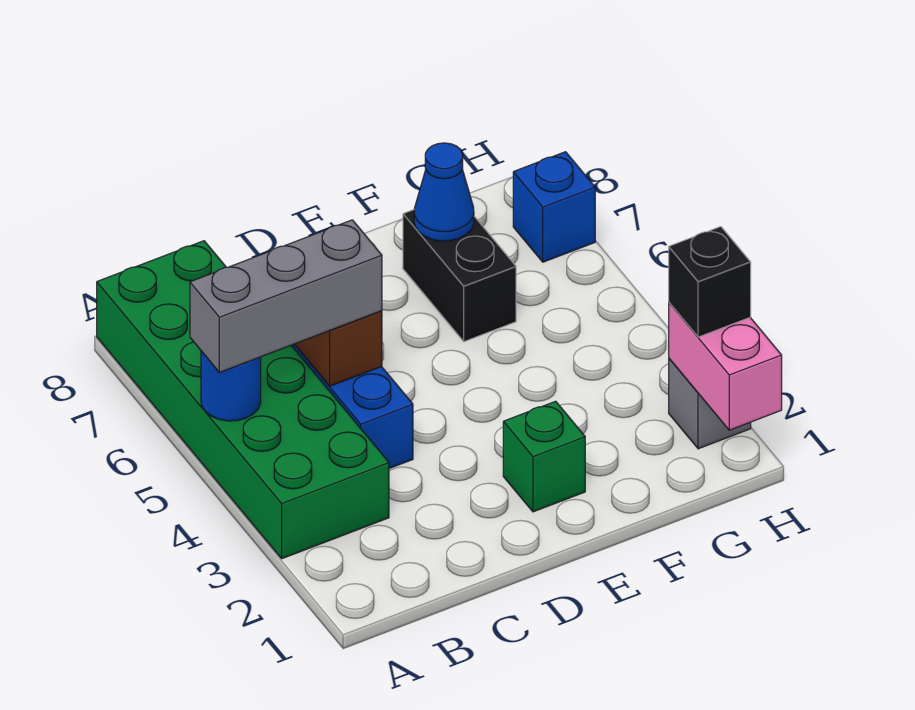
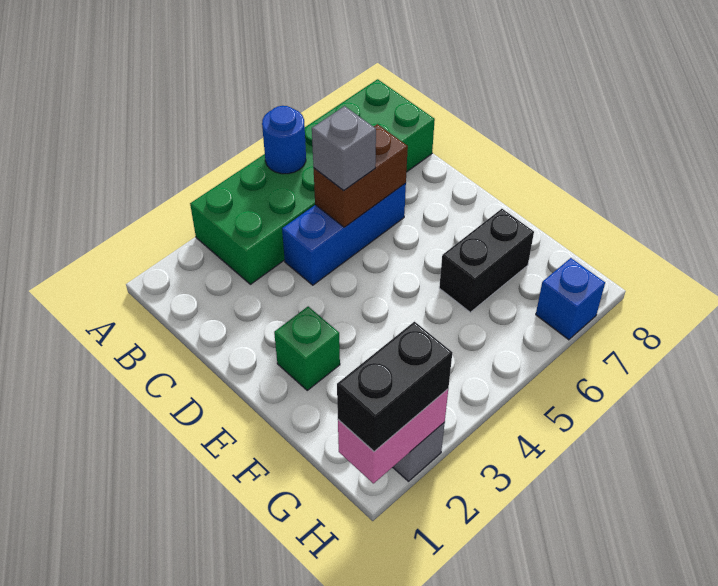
grey 1x3 brick [190,220,382,373] -> grey 1x1 brick [312,106,376,191]
blue 1x1 cone [414,143,474,241] -> none
black 1x1 brick [669,227,751,337] -> black 1x2 brick [337,322,452,452]

